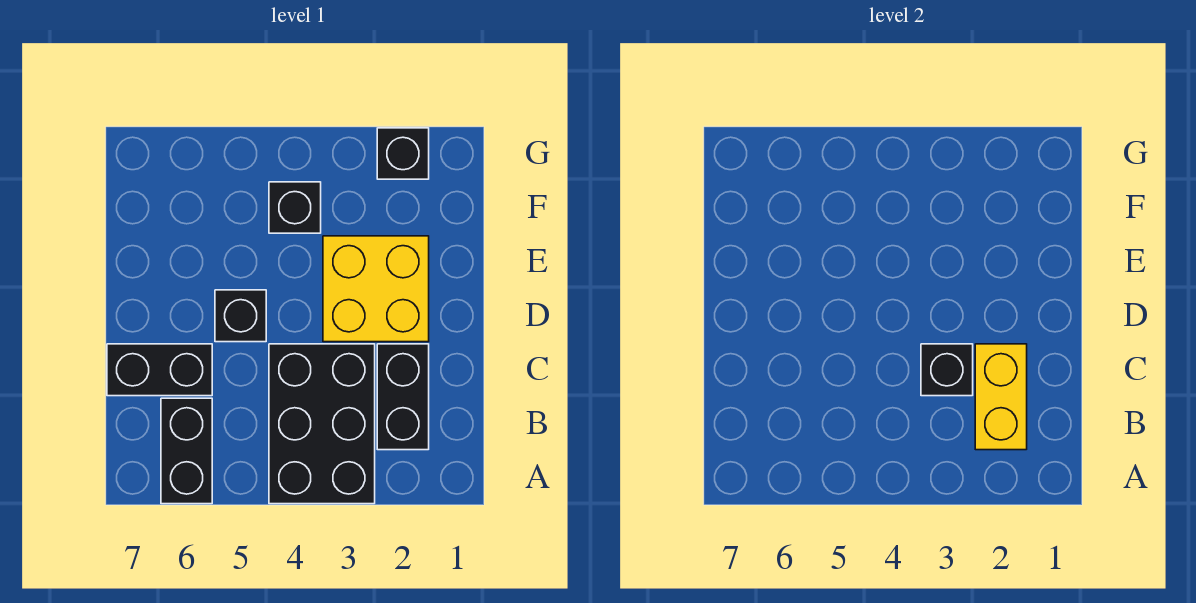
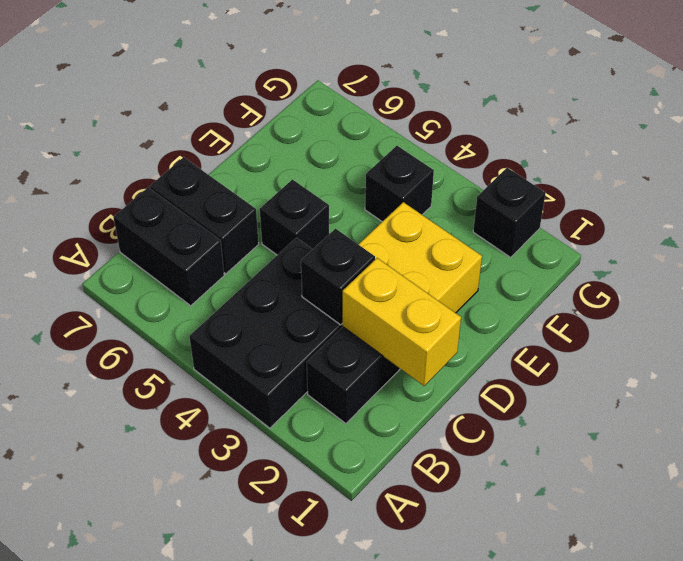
black 1x2 brick [161,398,212,504] -> black 1x2 brick turned to [113,188,224,306]
yellow 1x2 brick [975,344,1027,450] -> yellow 1x2 brick turned to [342,258,461,386]

